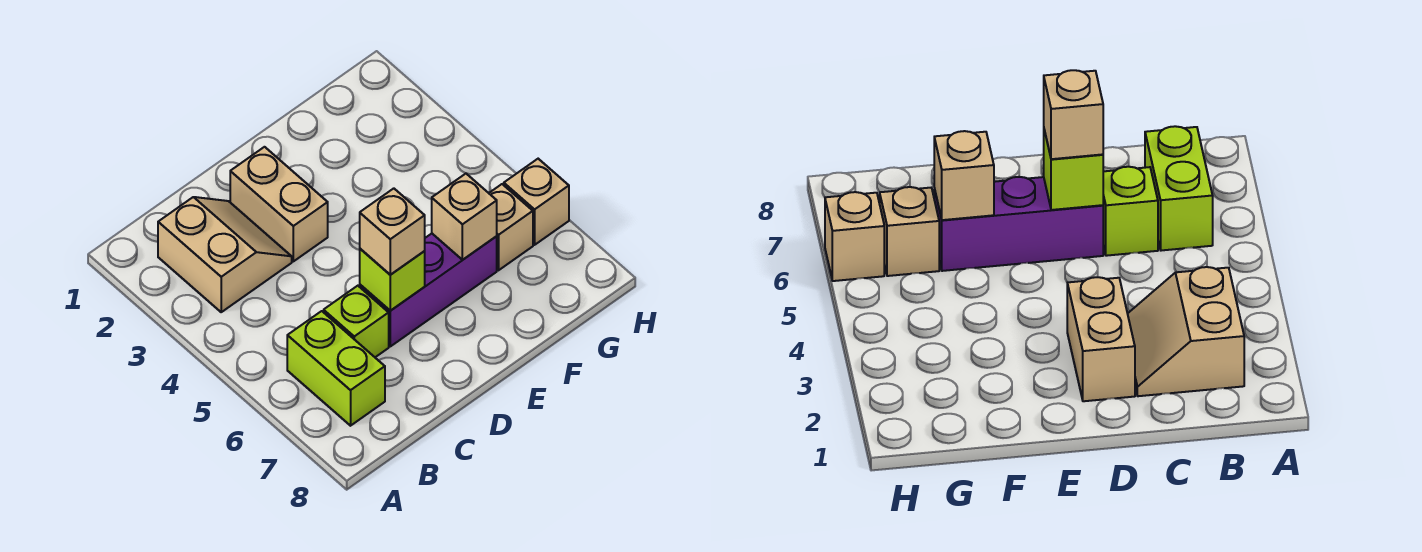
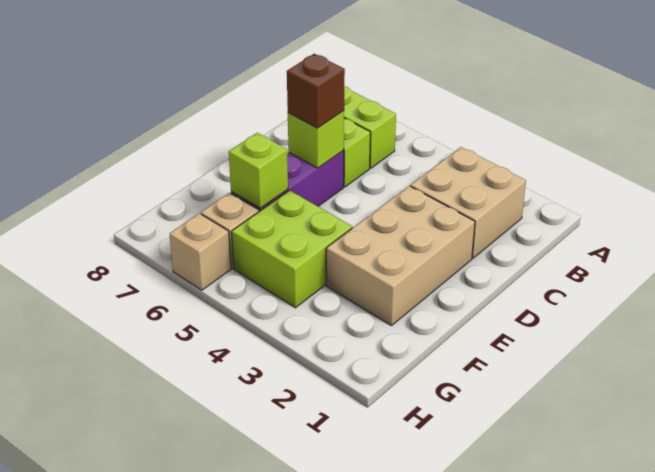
tan 2x2 slope [158,197,292,312] -> tan 2x2 brick [410,147,526,258]
tan 1x2 brick [230,147,328,261] -> tan 2x3 brick [326,186,475,326]
tan 1x1 brick [360,188,425,275] -> brown 1x1 brick [287,54,345,128]
none -> lime 2x2 brick [232,190,352,308]
tan 1x1 brick [432,174,497,260] -> lime 1x1 brick [229,133,288,208]

